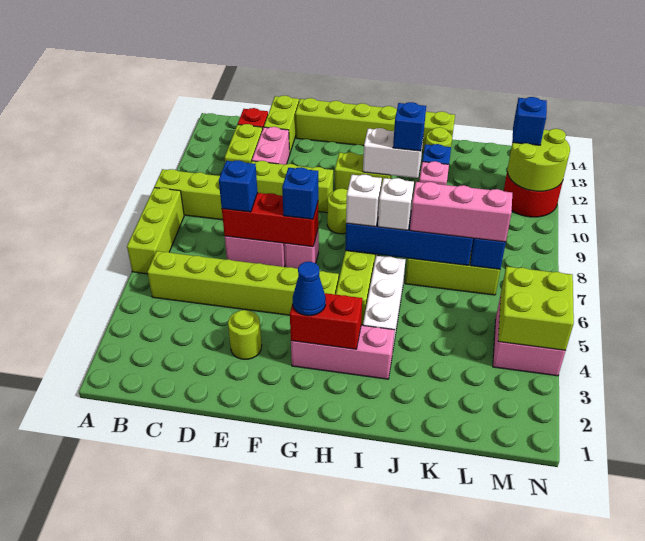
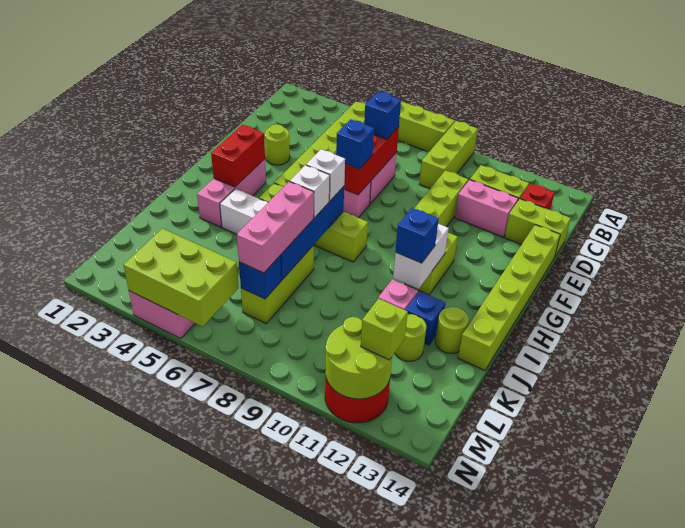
blue 1x1 cone [293,262,326,316] -> none
lime 1x1 round brick [327,188,348,234] -> lime 1x1 round brick moved to [395,314,426,361]
lime 2x2 brick [498,267,574,351] -> lime 2x3 brick [124,229,239,327]
blue 1x1 brick [512,97,547,145] -> lime 1x1 brick [361,299,408,360]

